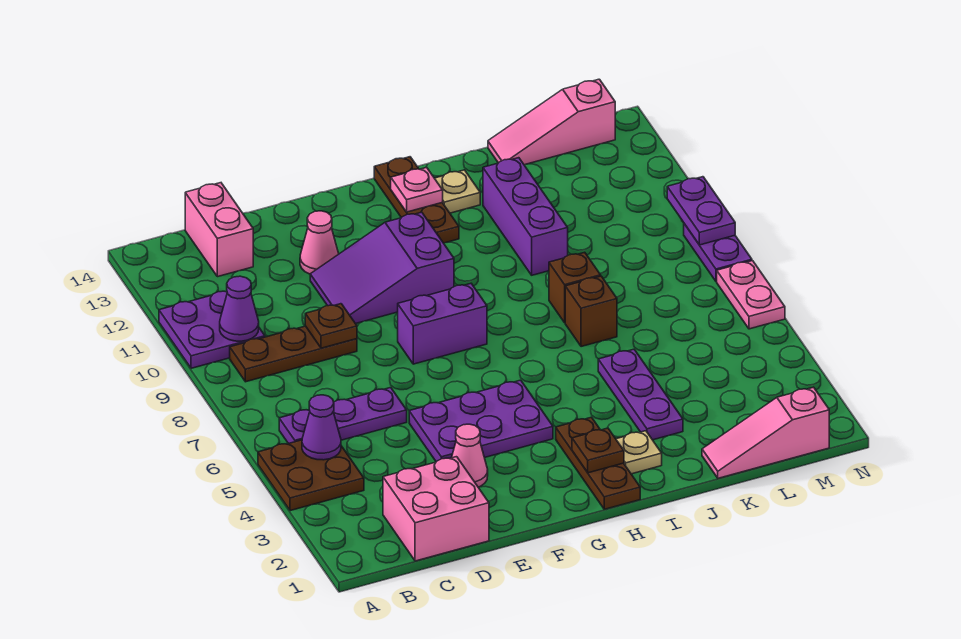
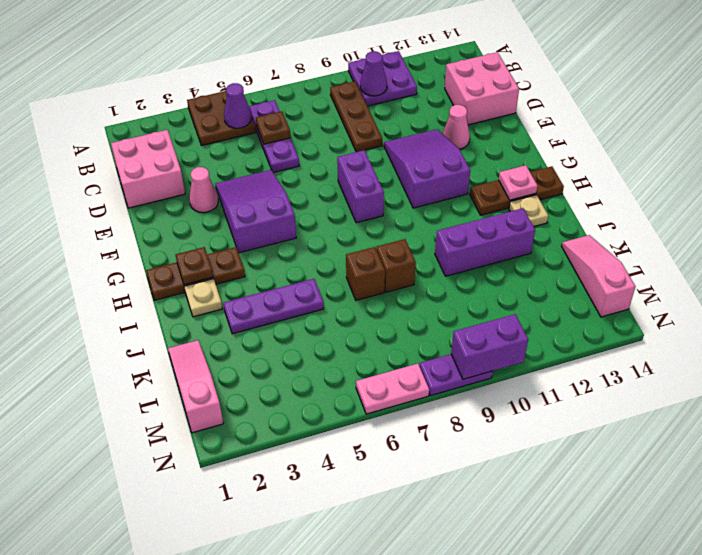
pink 1x2 brick [185,183,253,277] -> pink 2x2 brick [445,52,519,125]
brown 1x1 plate [305,304,357,348] -> brown 1x1 plate moved to [256,111,291,144]
purple 2x3 plate [409,380,553,462] -> purple 2x3 slope [215,170,296,253]
purple 1x2 plate [667,177,735,245] -> purple 1x2 brick [451,314,528,379]

